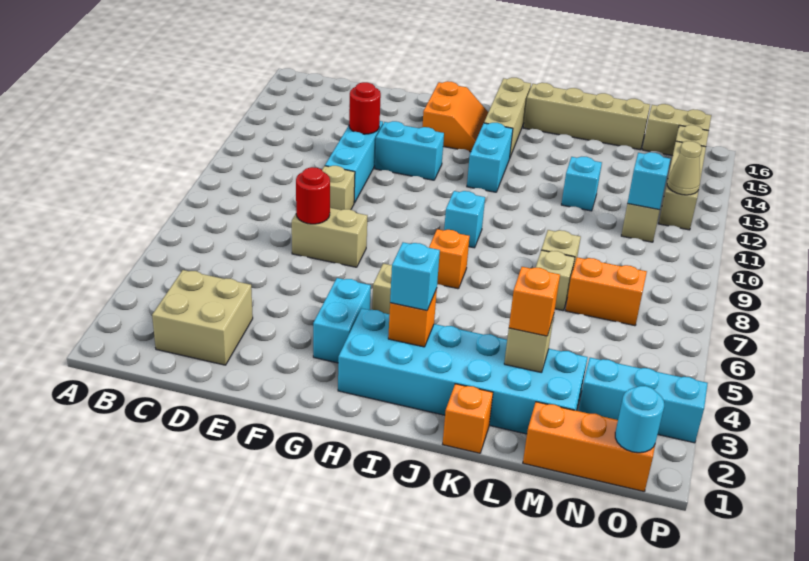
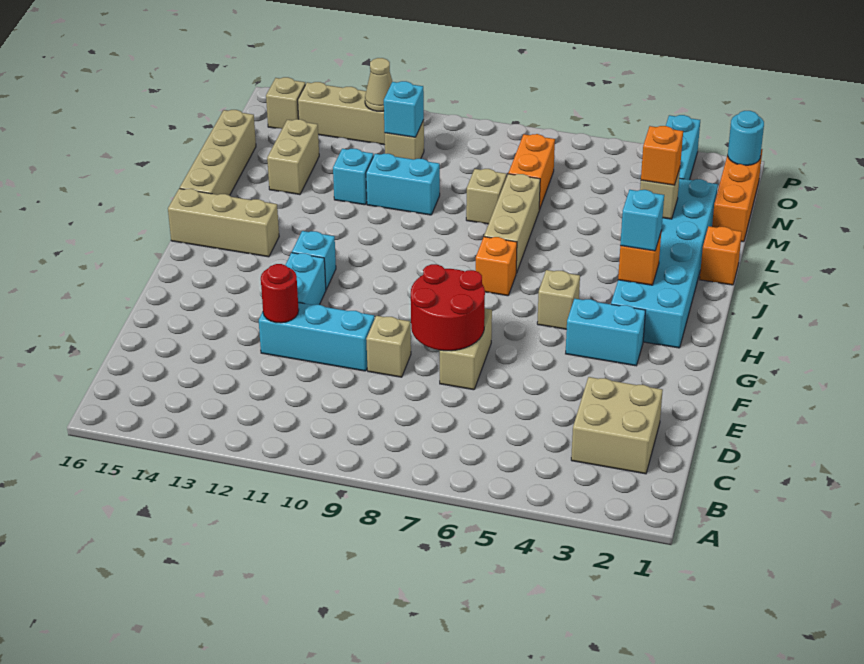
red 1x1 round brick [296,167,330,224] -> red 2x2 round brick [411,264,485,351]
orange 2x2 slope [422,81,488,152] -> none
cyan 1x1 brick [444,191,485,248] -> cyan 1x1 brick moved to [292,231,336,289]
cyan 1x2 brick [467,123,513,192] -> cyan 1x2 brick moved to [366,154,440,215]
tan 1x1 brick [536,250,575,311] -> tan 1x3 brick [484,174,540,273]
tan 1x2 brick [642,104,711,156] -> tan 1x2 brick moved to [267,119,319,195]

